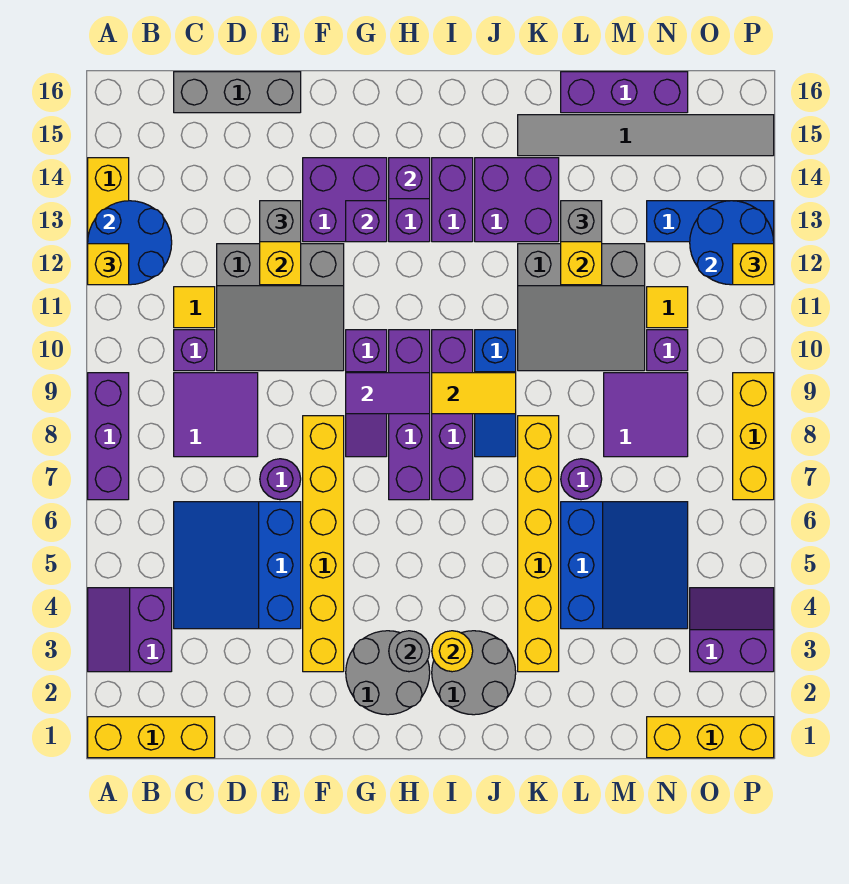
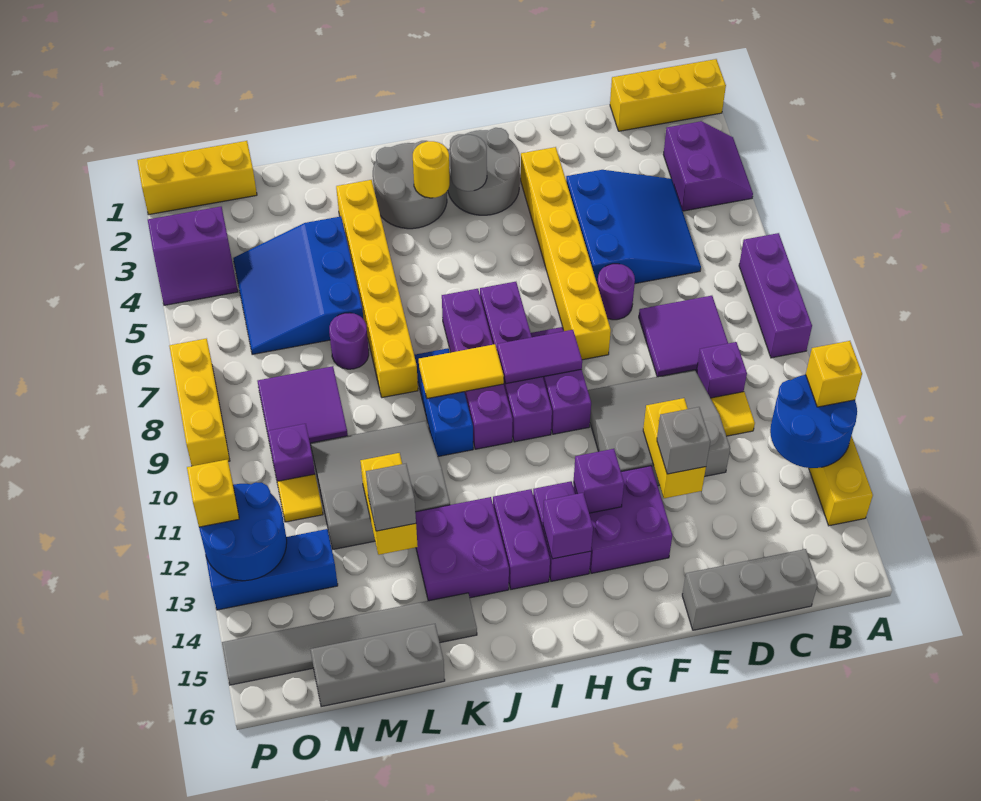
purple 1x3 brick [561,72,688,113] -> grey 1x3 brick [310,624,445,707]

